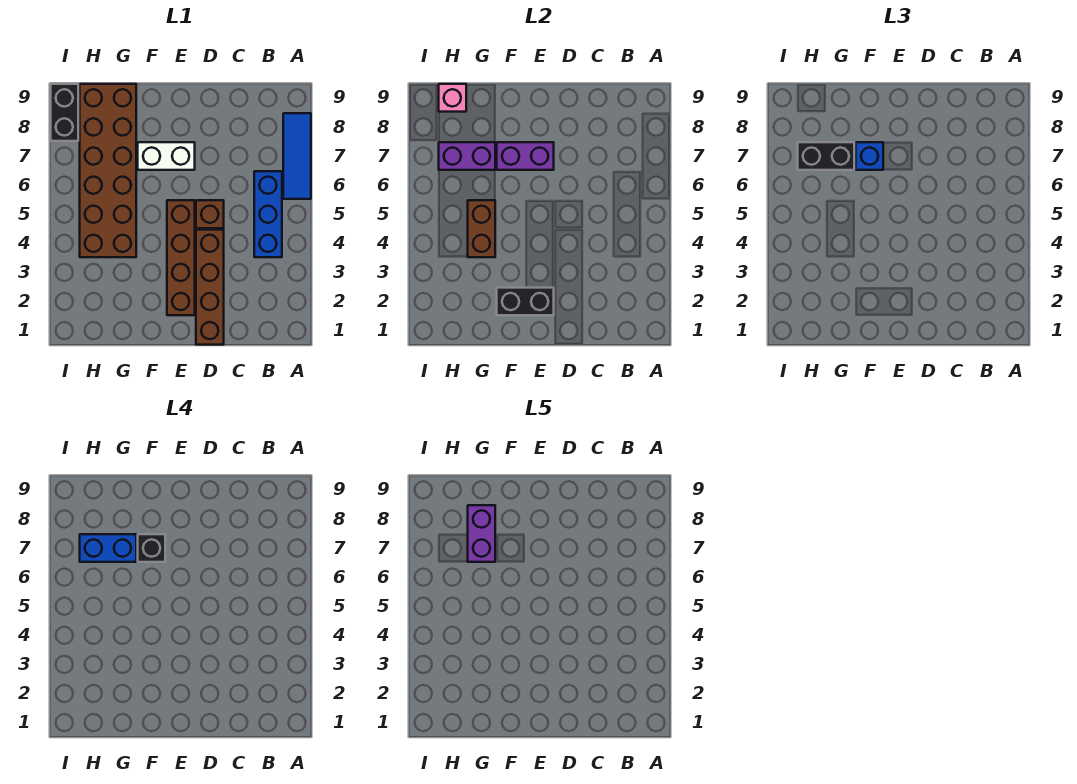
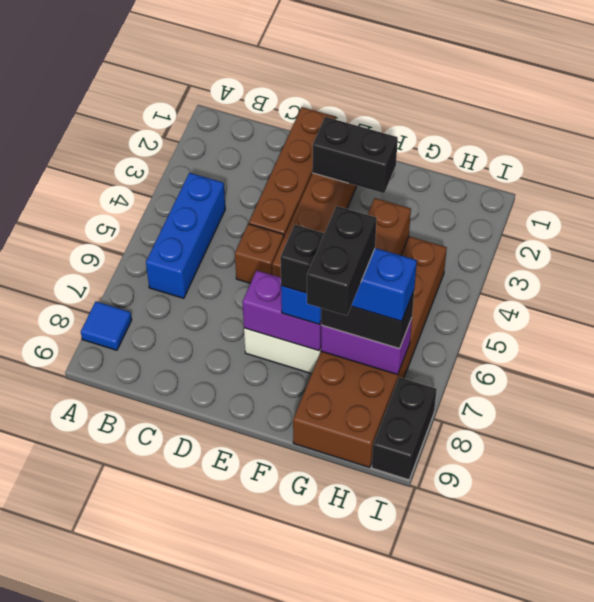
blue 1x3 tile [283,113,311,199] -> blue 1x1 tile [81,302,132,350]
purple 1x2 brick [468,505,495,562] -> black 1x2 brick [307,206,377,316]
pink 1x1 brick [439,84,466,112] -> none

